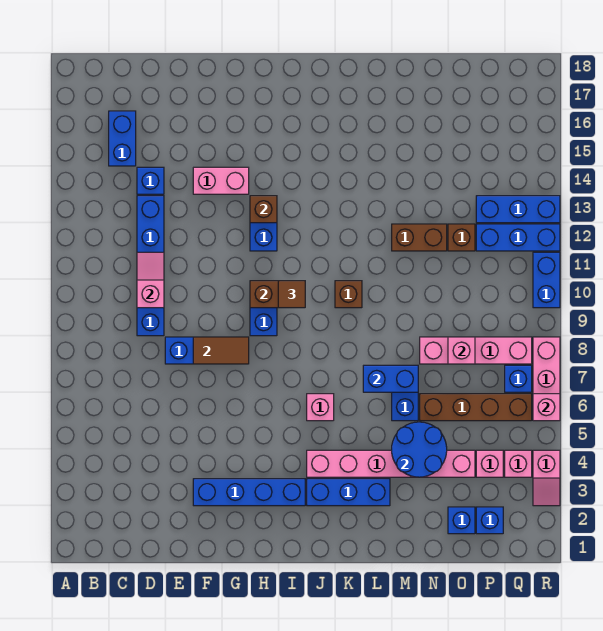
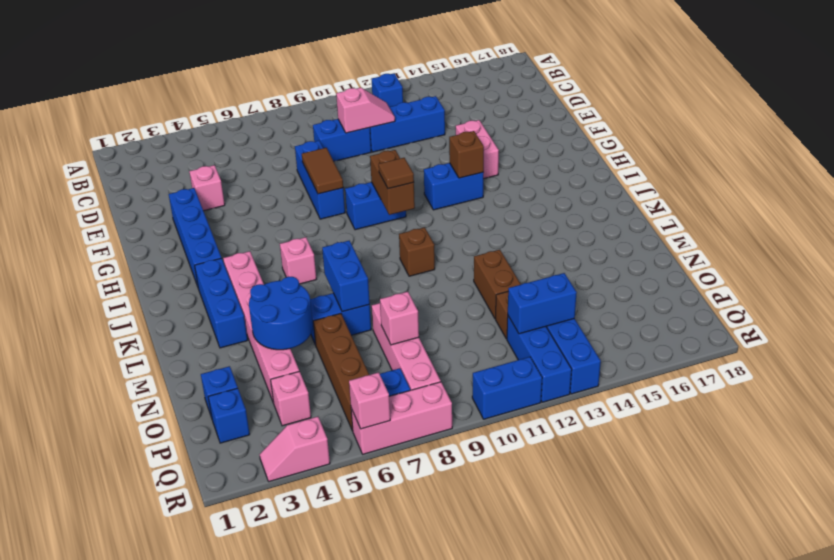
blue 1x2 brick [109,111,136,166] -> blue 1x2 brick moved to [508,273,577,334]
blue 1x1 brick [137,167,164,194] -> blue 1x1 brick moved to [372,74,403,107]
pink 1x1 brick [505,450,532,477] -> pink 1x1 brick moved to [189,165,225,211]

